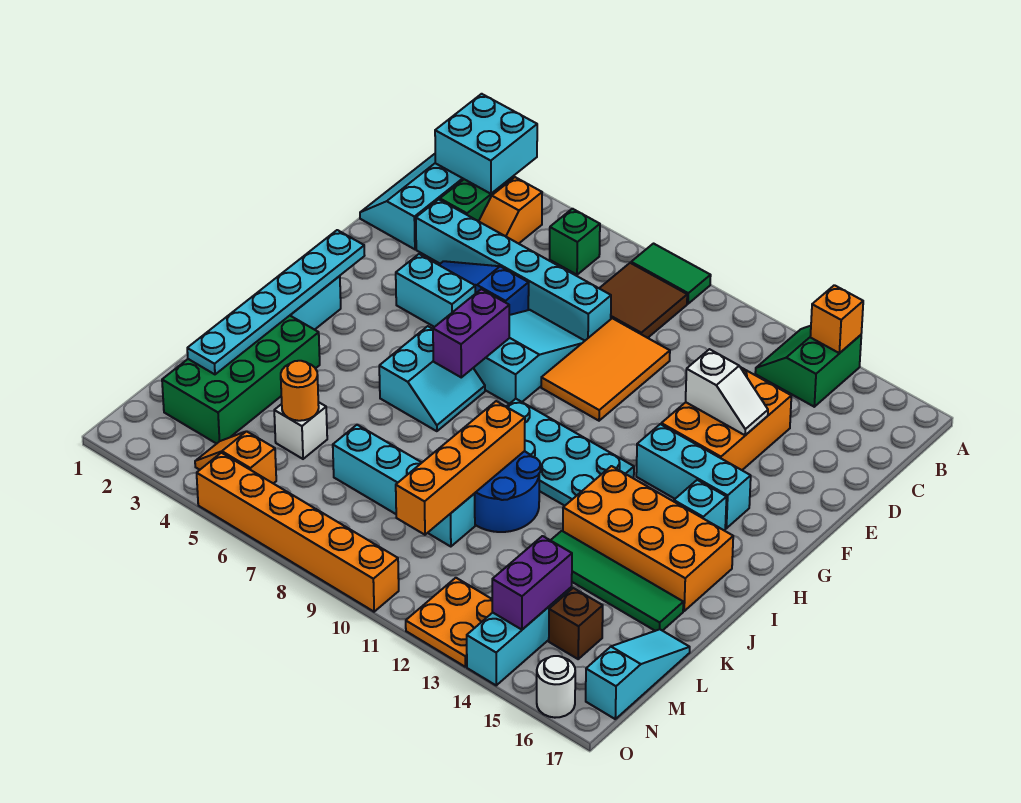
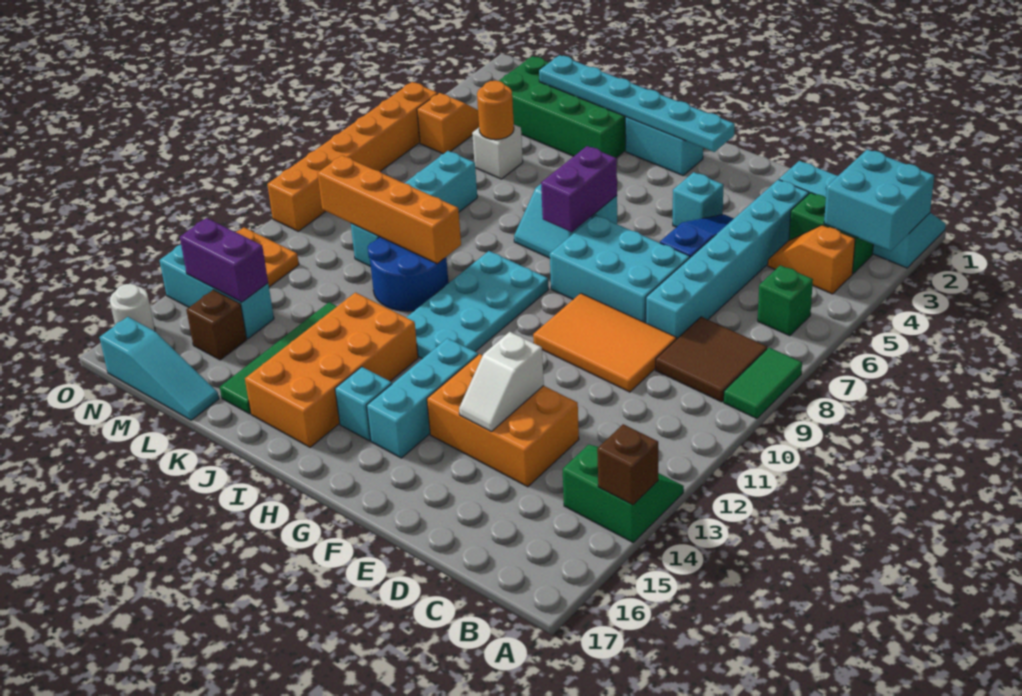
orange 1x1 brick [810,285,863,353] -> brown 1x1 brick [597,424,658,505]
cyan 2x3 slope [474,310,584,404] -> cyan 2x3 brick [550,215,690,323]
cyan 1x2 brick [396,254,475,327] -> cyan 1x1 brick [673,172,724,227]
purple 1x2 brick [433,289,509,377] -> purple 1x2 brick turned to [541,146,617,232]

